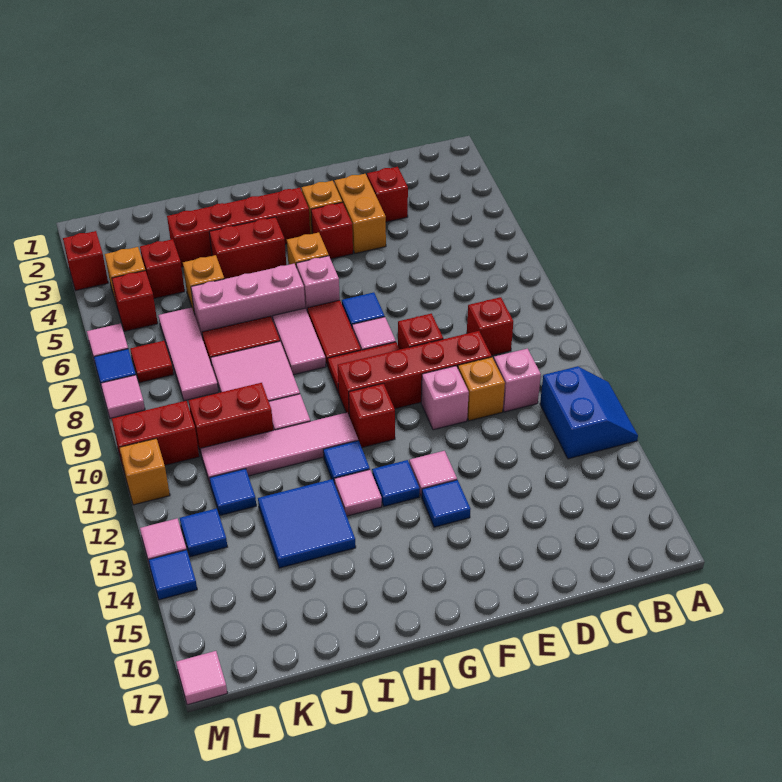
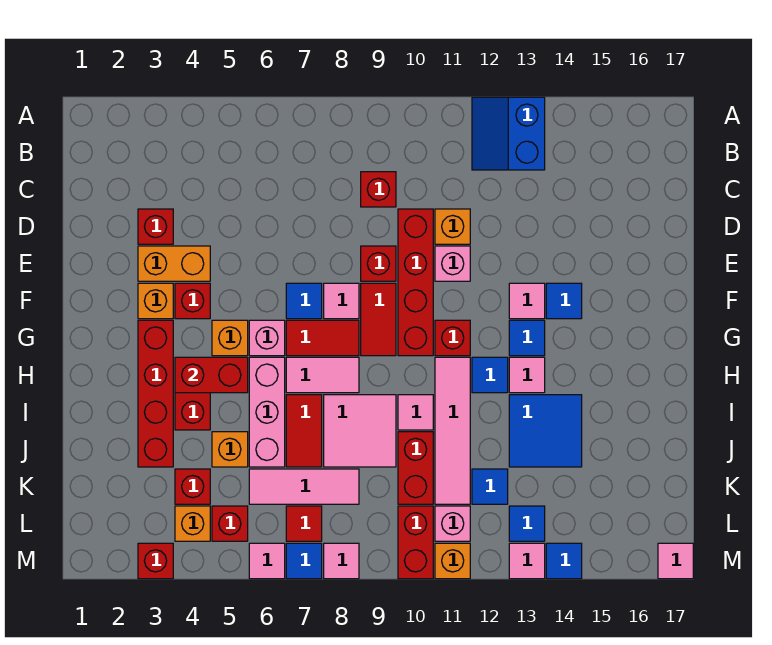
blue 2x2 slope [540,366,638,459] -> blue 2x2 slope turned to [472,97,545,170]
pink 1x1 brick [494,349,541,412] -> pink 1x1 brick moved to [435,506,470,541]
none -> red 1x2 brick [175,357,248,393]

